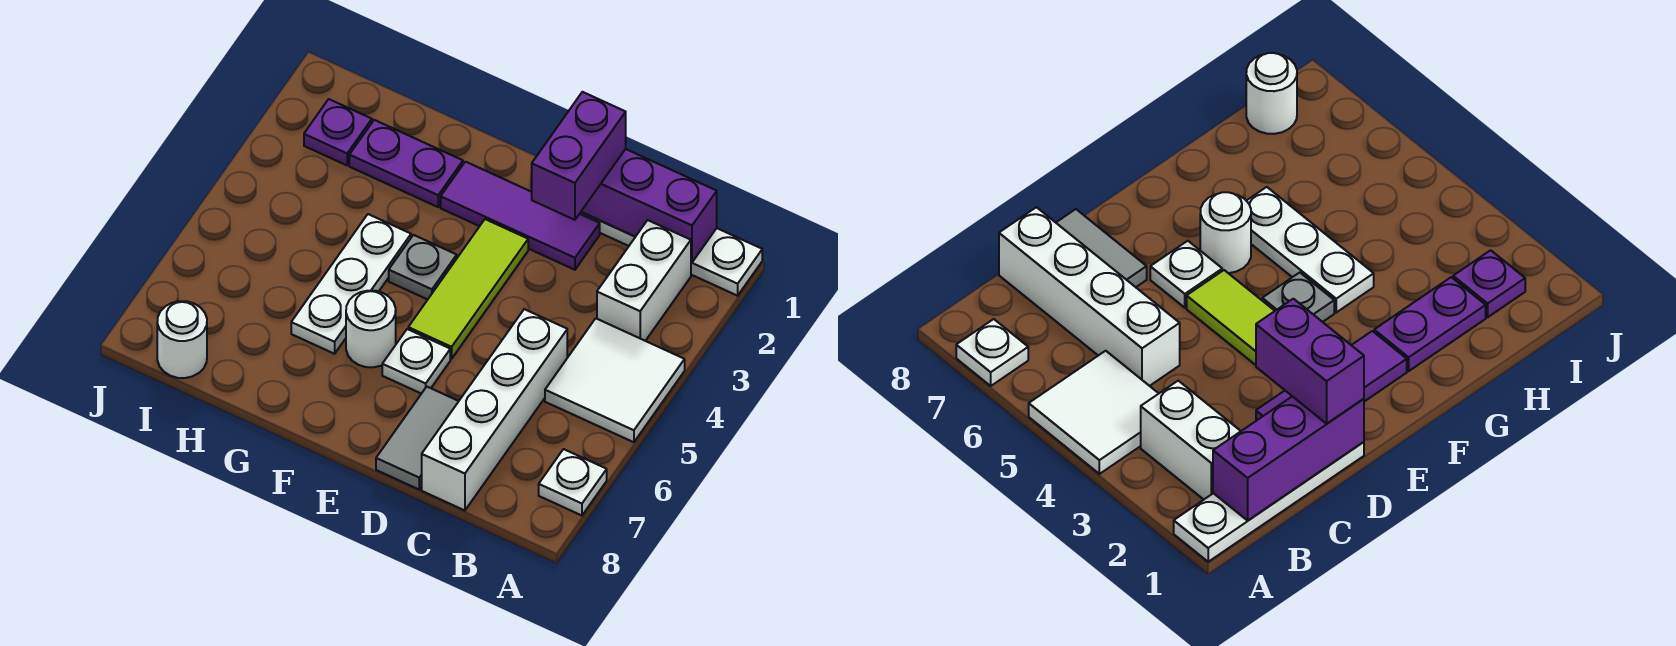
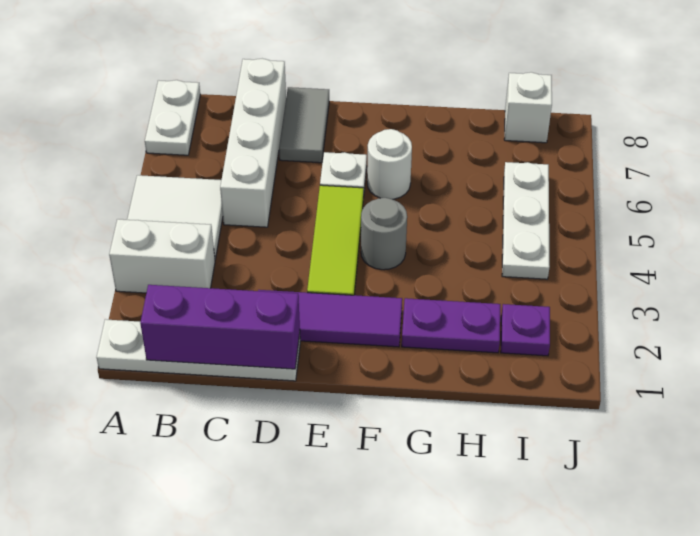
white 1x1 plate [539,449,607,516] -> white 1x2 plate [145,80,200,155]
white 1x2 brick [597,220,691,341] -> white 1x2 brick turned to [109,219,215,293]
purple 1x2 brick [532,92,626,220] -> none
grey 1x1 plate [389,235,457,299] -> grey 1x1 round brick [361,198,407,270]
white 1x3 plate [291,214,411,354] -> white 1x3 plate moved to [502,162,550,279]
white 1x1 round brick [157,301,207,378] -> white 1x1 brick [504,72,552,143]

